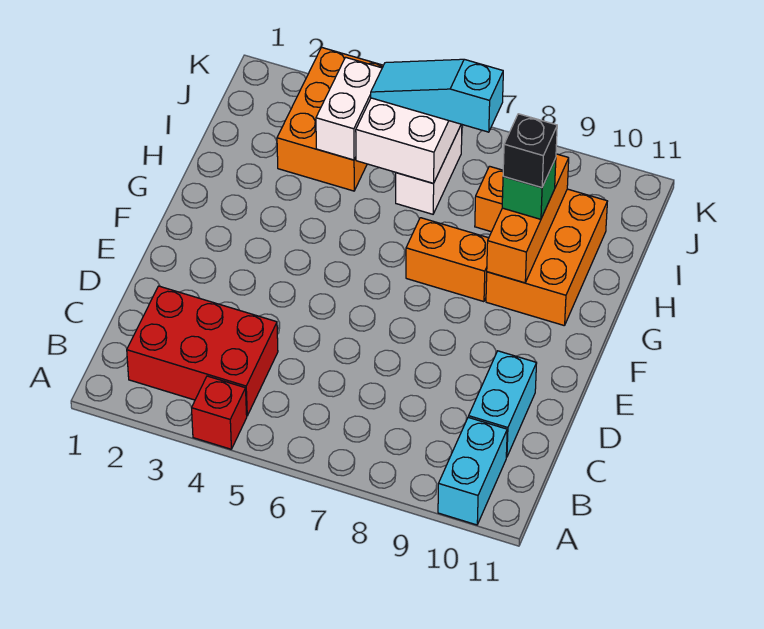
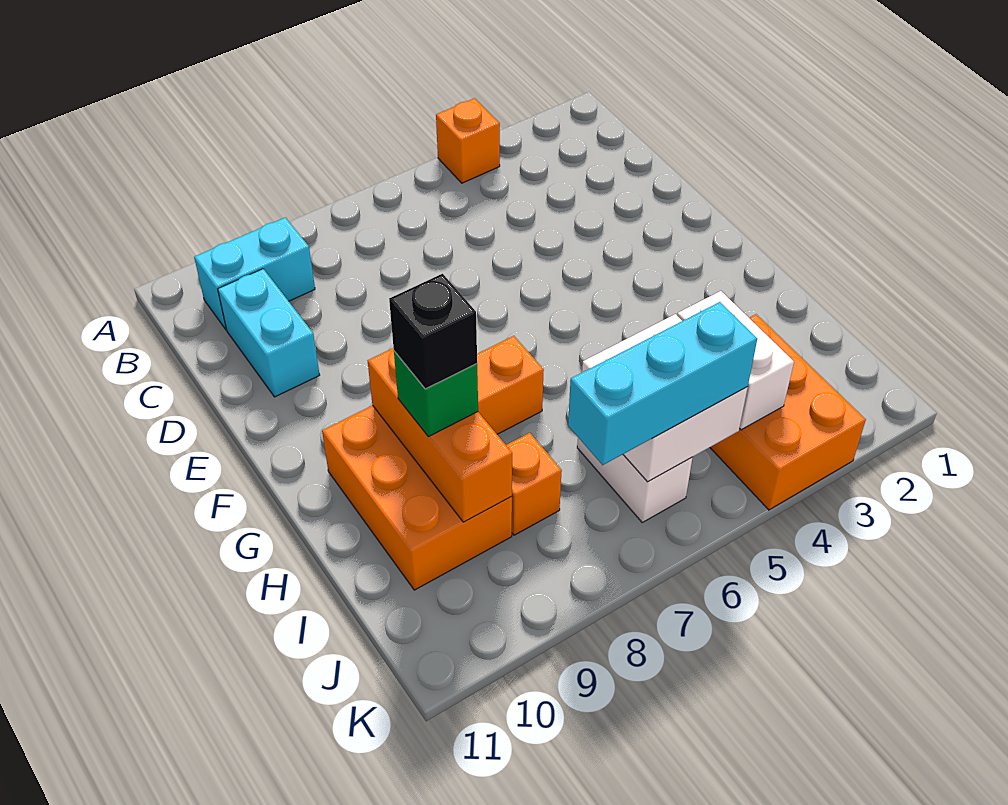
red 1x1 brick [192,376,247,449] -> orange 1x1 brick [436,98,500,183]
cyan 1x2 brick [438,417,507,525] -> cyan 1x2 brick turned to [194,217,315,330]
red 2x3 brick [127,286,278,416] -> none
cyan 1x3 slope [371,59,503,132] -> cyan 1x3 brick [568,302,757,465]

